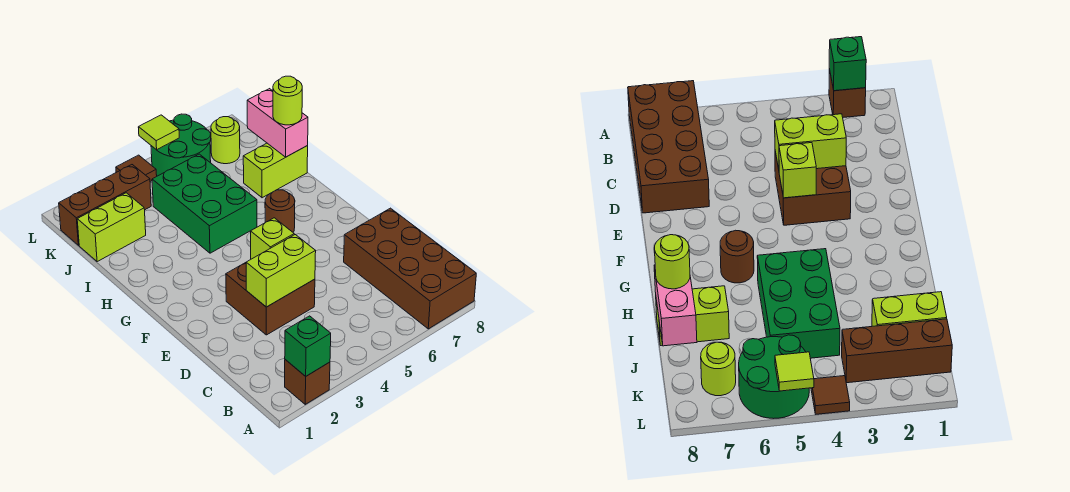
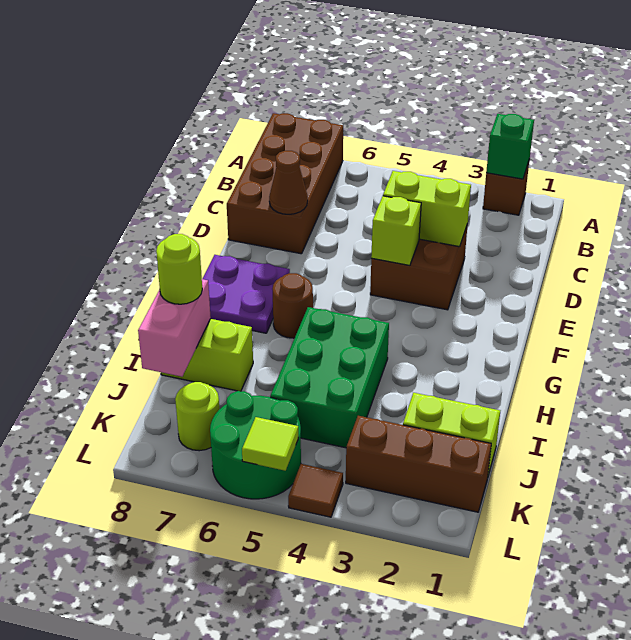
none -> brown 1x1 cone [269,151,308,214]
none -> purple 2x2 plate [203,255,290,333]

